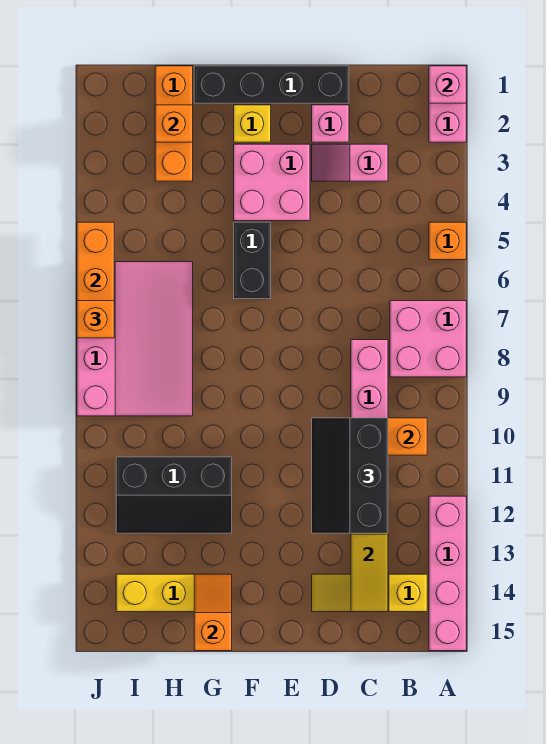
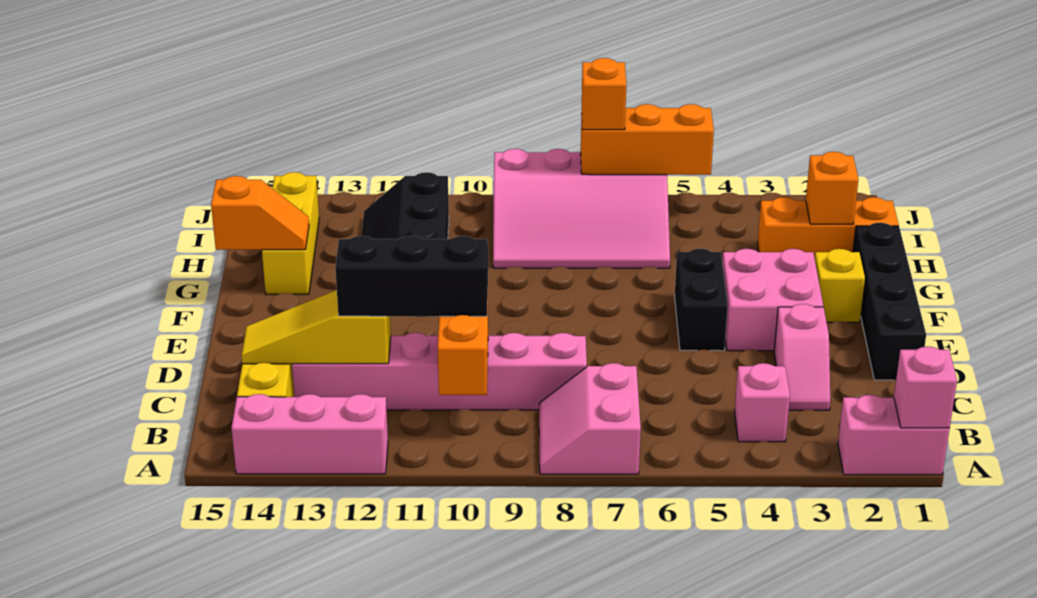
orange 1x1 brick [429,222,466,260] -> none
pink 2x2 brick [390,301,466,377] -> pink 2x2 slope [539,363,641,474]
pink 1x4 brick [429,496,466,651] -> pink 1x3 brick [232,394,388,474]
pink 1x2 slope [312,144,388,181] -> pink 1x2 slope turned to [774,304,830,410]
pink 1x1 brick [312,105,349,142] -> pink 1x1 brick moved to [735,363,790,442]
black 1x2 brick [234,222,271,299] -> black 1x2 brick turned to [675,249,728,351]

